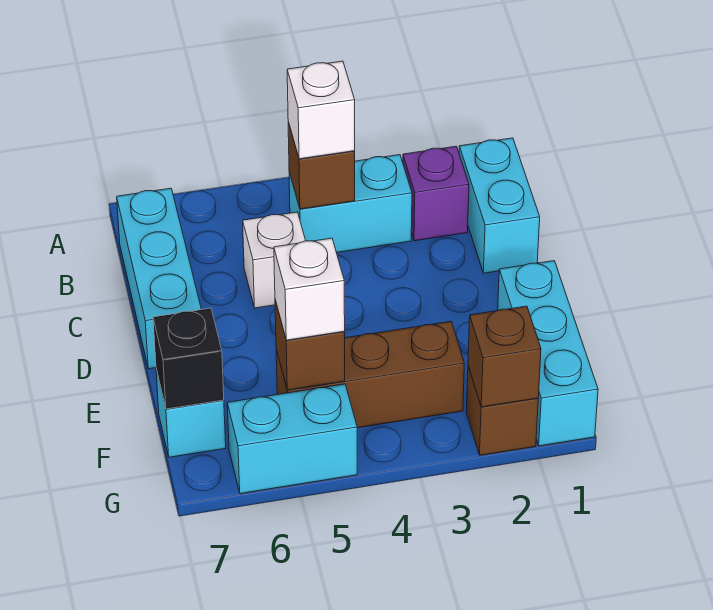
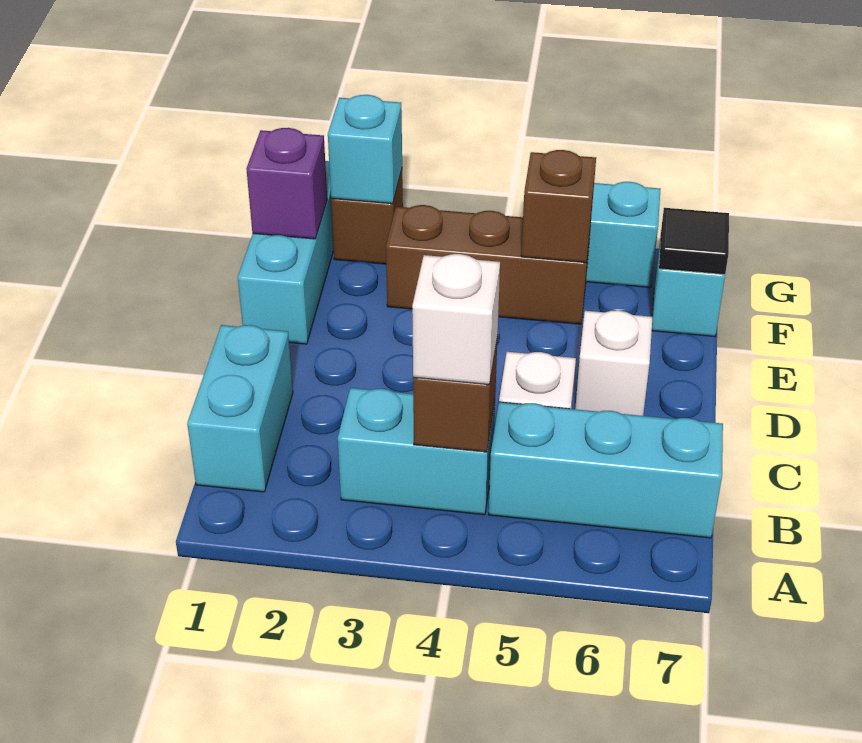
purple 1x1 brick [403,146,469,241] -> purple 1x1 brick moved to [246,128,327,239]
cyan 1x3 brick [117,188,201,369] -> cyan 1x3 brick turned to [489,402,723,538]
white 1x1 brick [274,238,345,340] -> white 1x1 brick moved to [575,310,652,416]
black 1x1 brick [153,308,224,409] -> black 1x1 tile [659,208,729,275]
brown 1x1 brick [468,306,541,407] -> cyan 1x1 brick [328,95,402,204]

